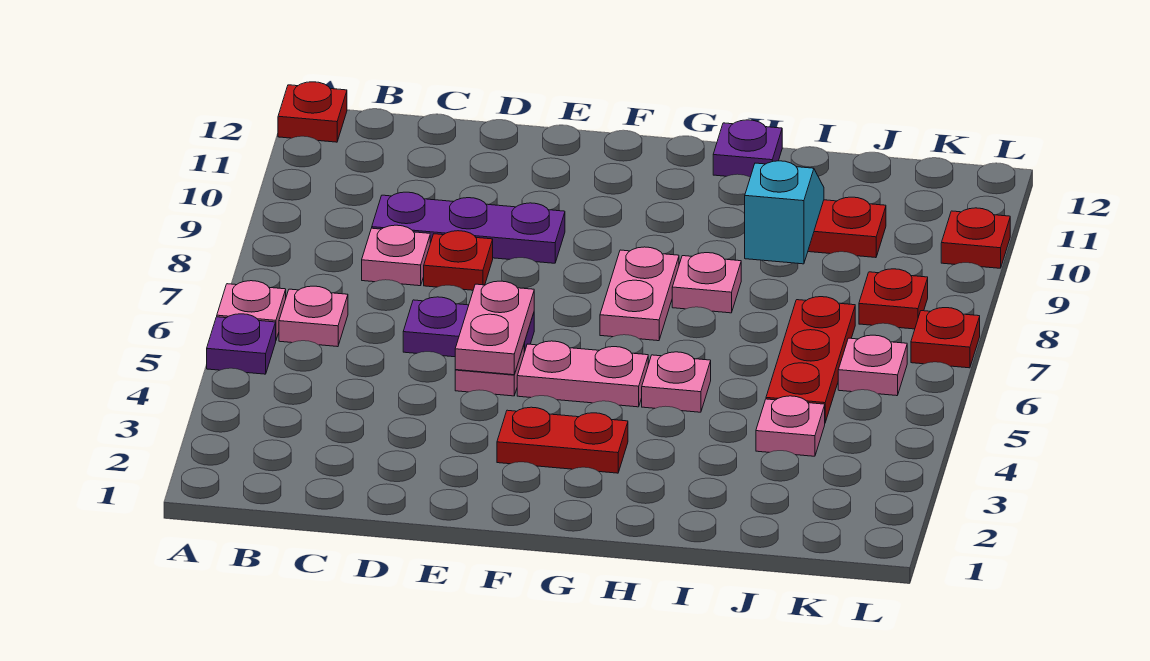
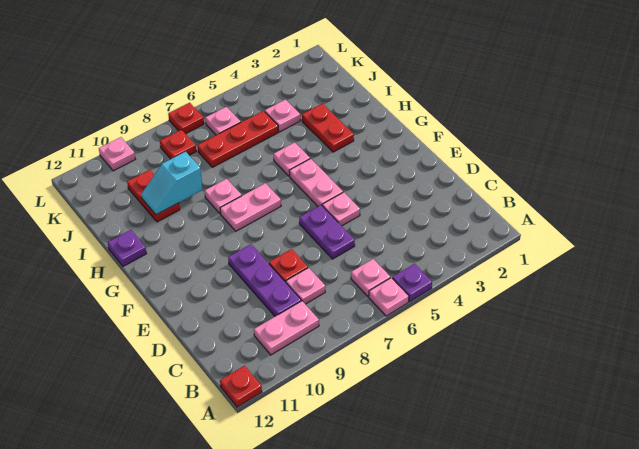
pink 1x2 plate [455,281,534,375] -> pink 1x2 plate moved to [254,301,319,355]
red 1x2 plate [497,407,628,473] -> red 1x2 plate moved to [302,104,354,152]
red 1x1 plate [941,208,1010,268] -> pink 1x1 plate [99,137,135,171]

